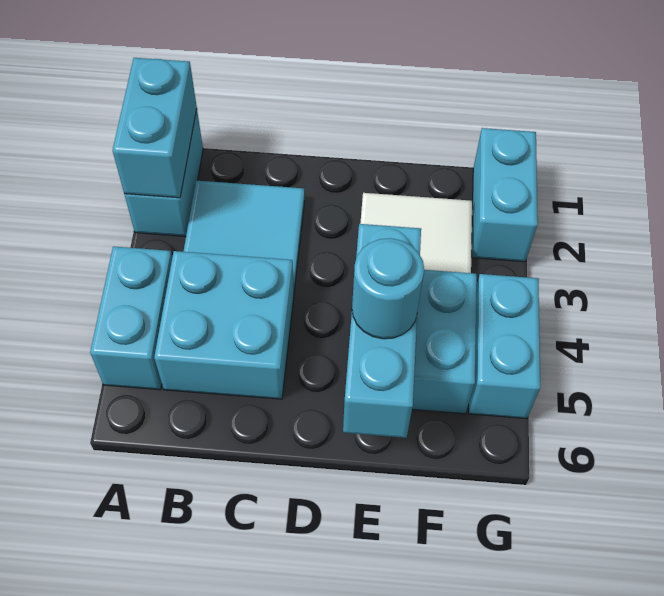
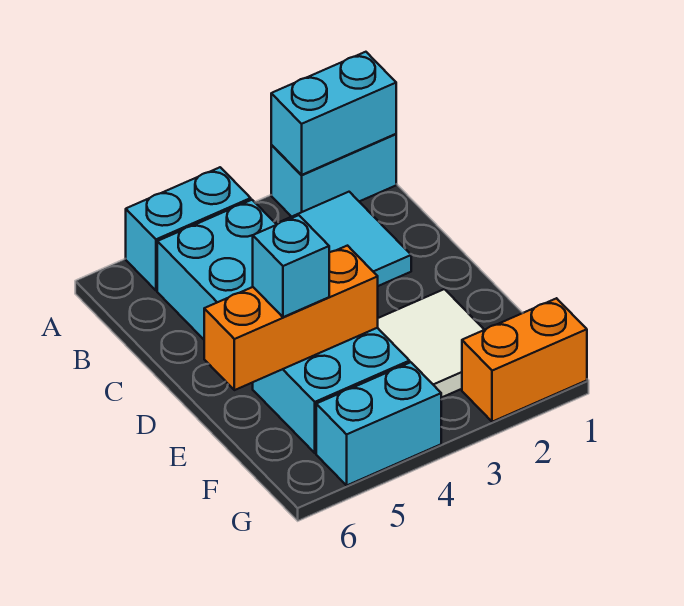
cyan 1x3 brick [343,224,421,438] -> orange 1x3 brick [204,246,378,390]
cyan 1x1 round brick [352,238,424,339] -> cyan 1x1 brick [253,215,329,317]
cyan 1x2 brick [472,128,538,262] -> orange 1x2 brick [462,298,587,422]

